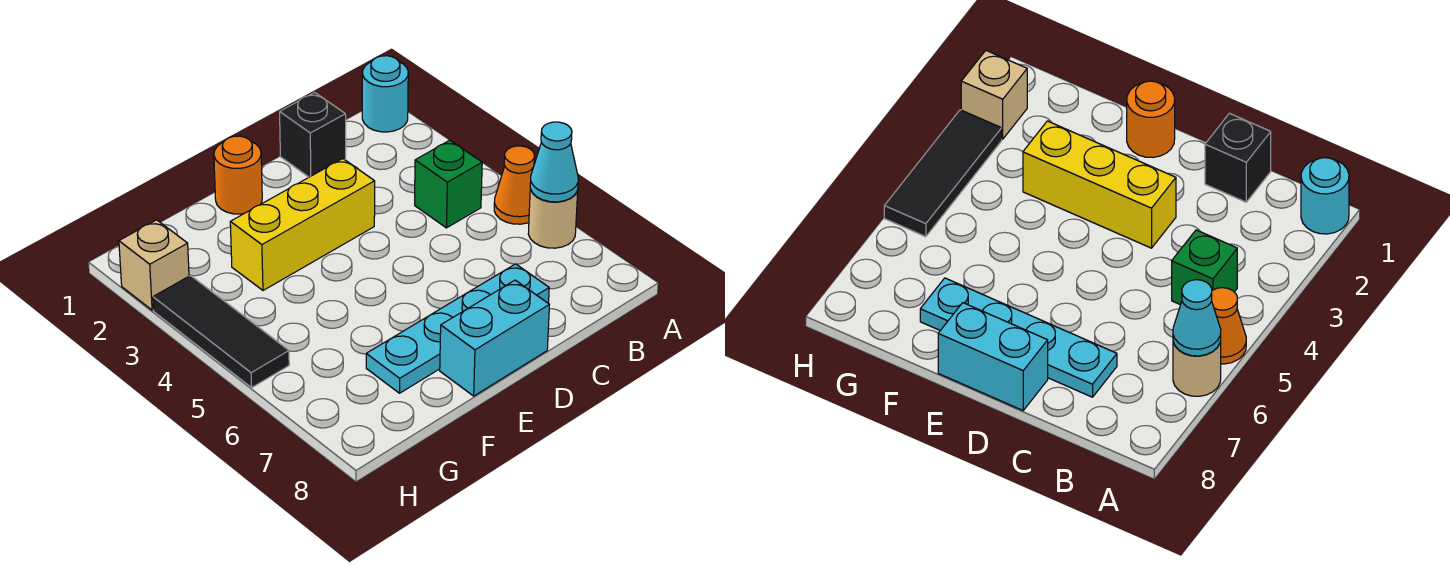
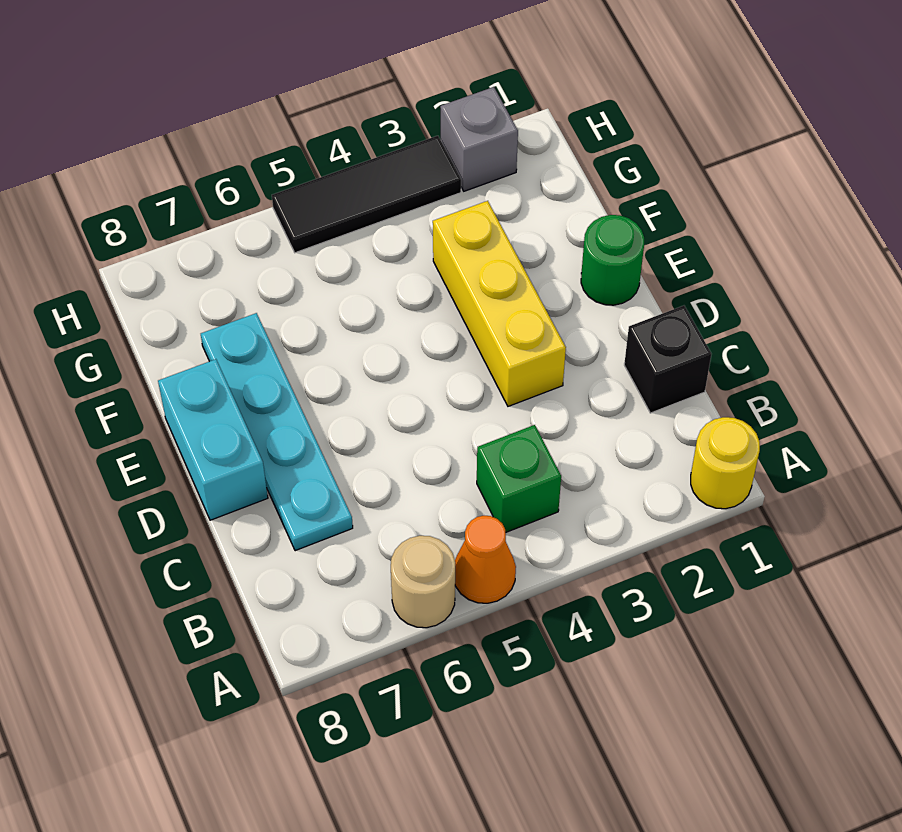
cyan 1x1 round brick [362,56,408,132] -> yellow 1x1 round brick [691,417,760,509]
cyan 1x1 cone [530,122,578,202] -> none
orange 1x1 round brick [214,136,262,214] -> green 1x1 round brick [581,215,644,305]
tan 1x1 brick [119,220,189,310] -> grey 1x1 brick [440,87,518,191]

